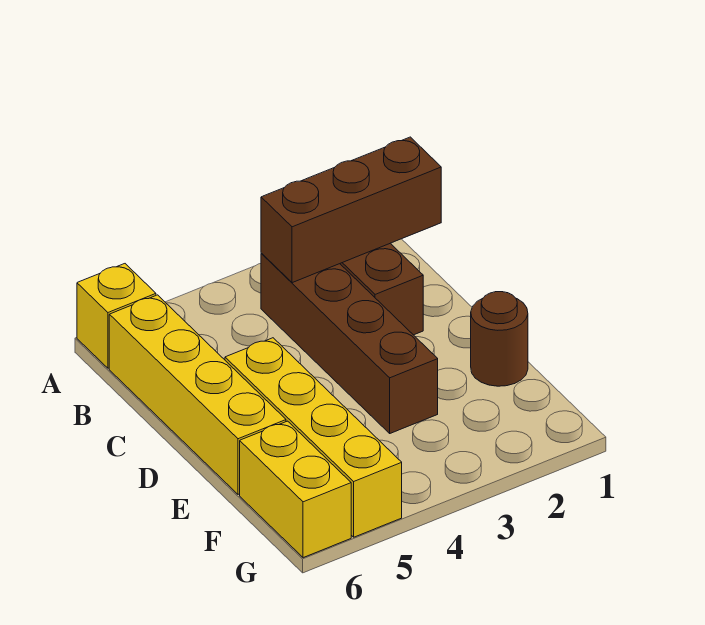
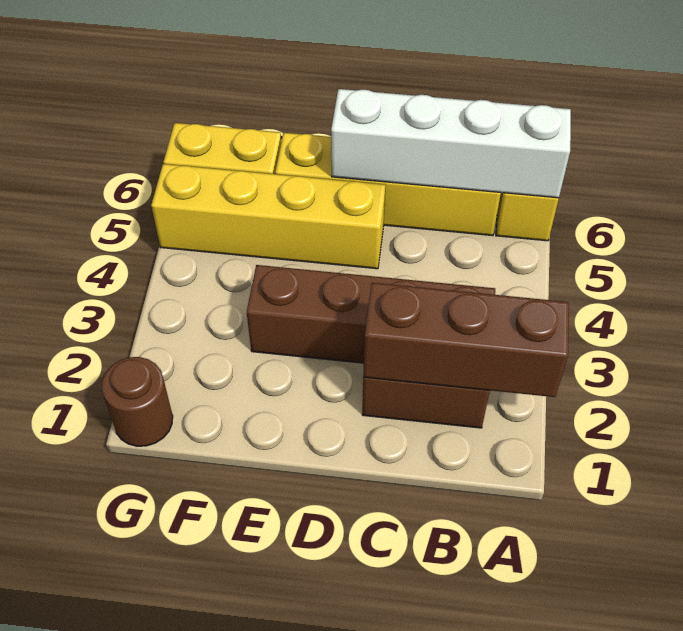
none -> white 1x4 brick [331,89,571,198]
brown 1x3 brick [261,137,441,283] -> brown 1x3 brick turned to [363,283,569,397]
brown 1x1 round brick [471,292,528,386] -> brown 1x1 round brick moved to [101,357,173,446]

